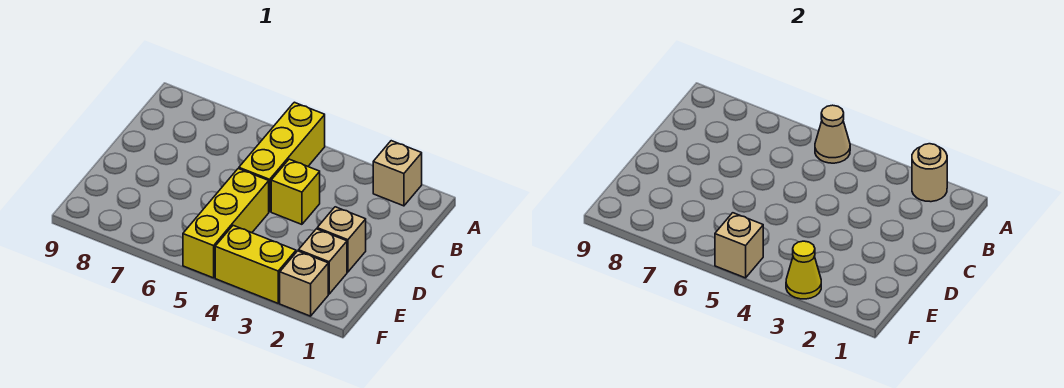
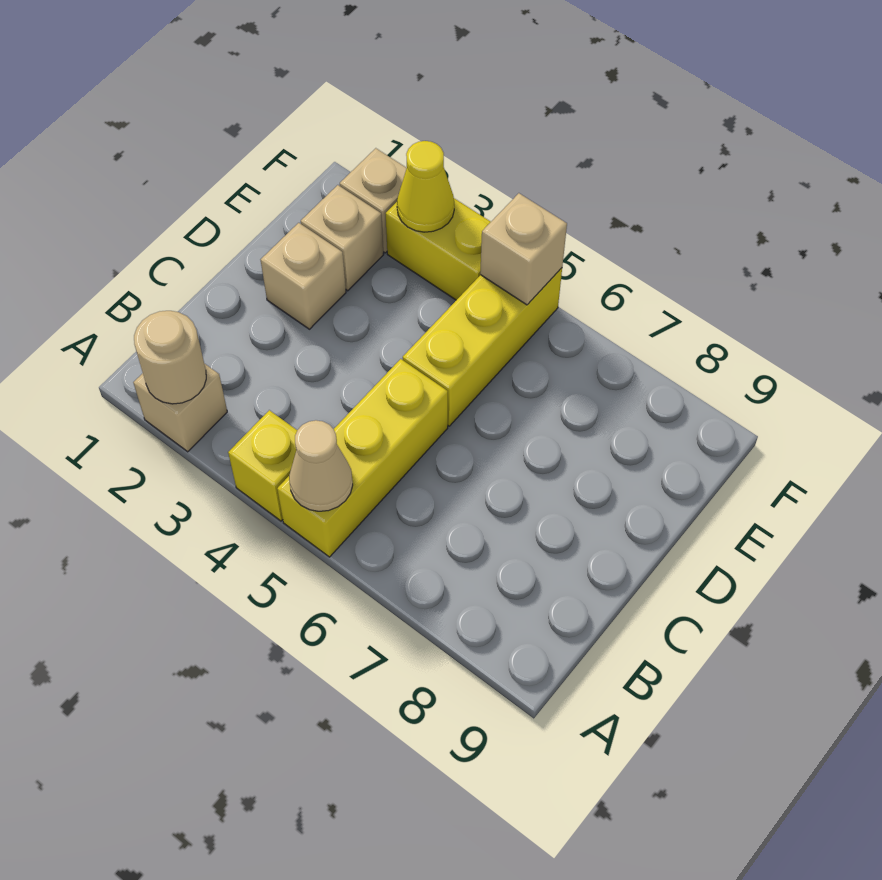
yellow 1x1 brick [271,159,320,224] -> yellow 1x1 brick moved to [228,410,297,521]

